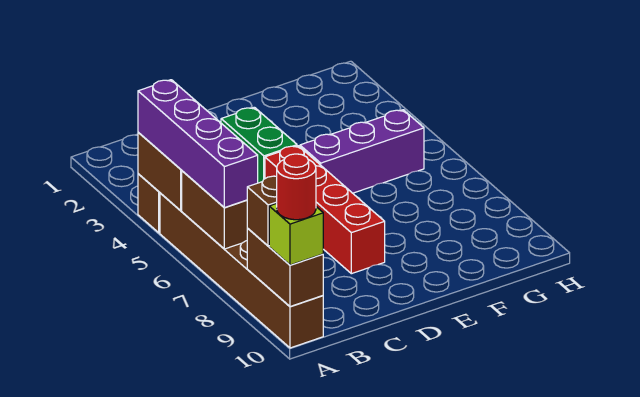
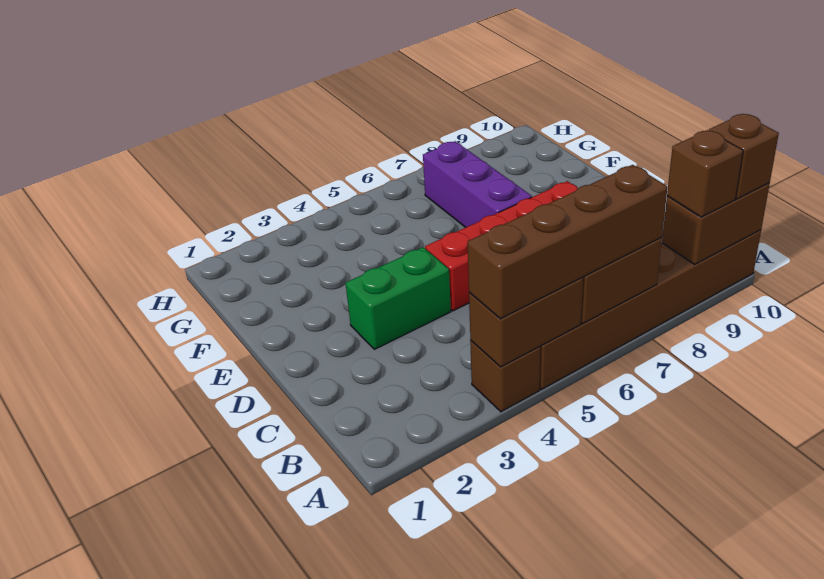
purple 1x4 brick [138,80,258,208] -> brown 1x4 brick [468,165,668,319]
lime 1x1 brick [269,203,323,265] -> brown 1x1 brick [709,114,779,199]
red 1x1 round brick [277,154,316,220] -> none
purple 1x3 brick [300,110,424,193] -> purple 1x3 brick moved to [423,141,532,227]

